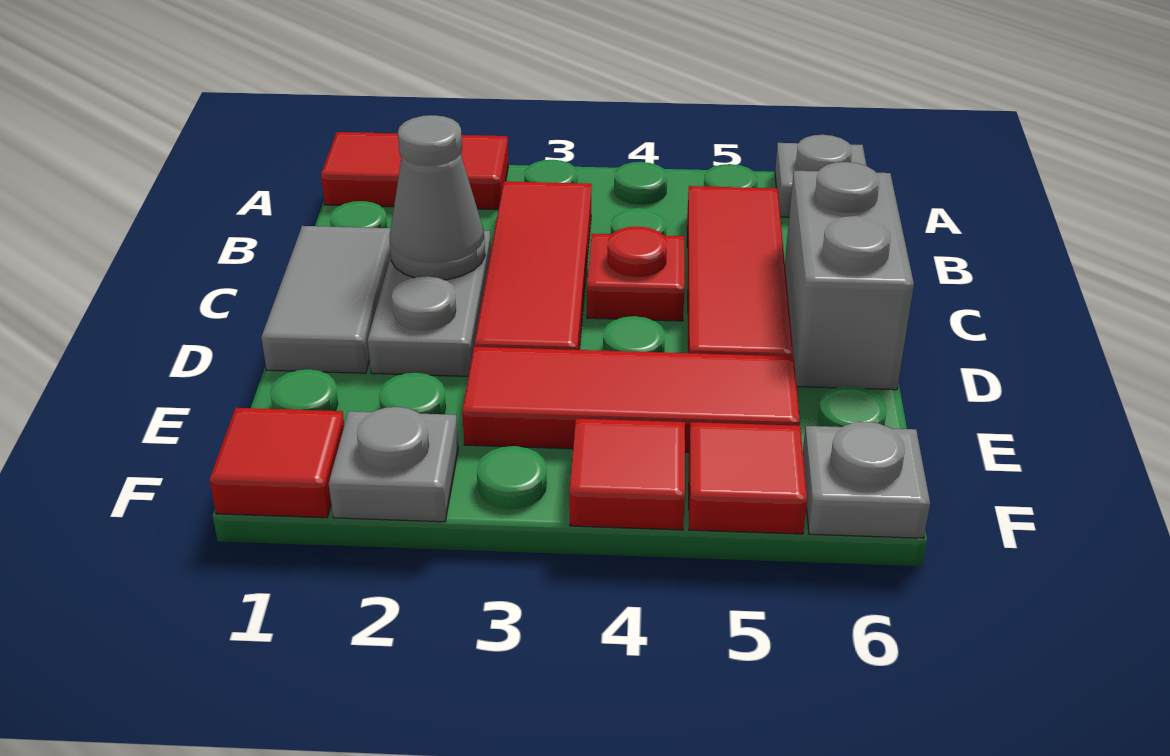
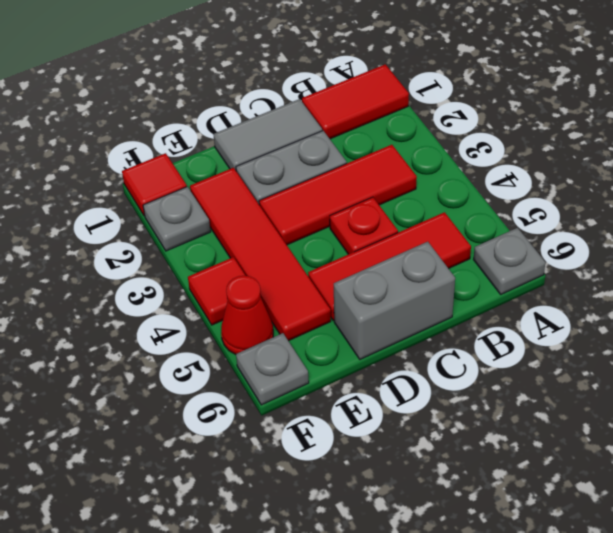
red 1x2 tile [321,132,508,210] -> red 1x2 tile turned to [302,64,409,139]
grey 1x1 cone [390,115,485,280] -> none
red 1x3 tile [462,347,800,452] -> red 1x4 tile [190,168,331,341]
red 1x1 tile [689,422,807,534] -> red 1x1 cone [221,276,273,355]

